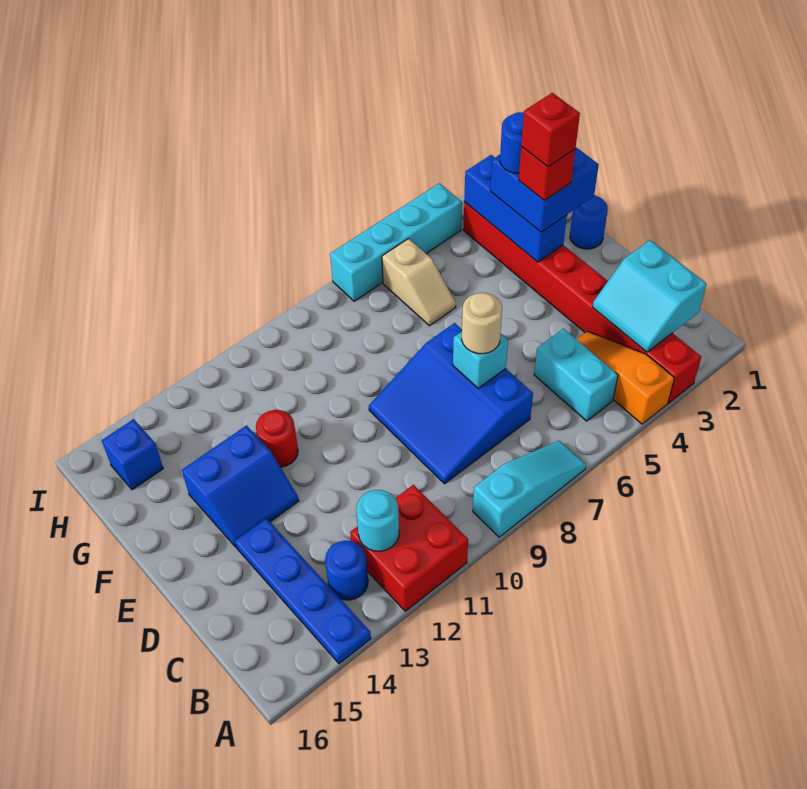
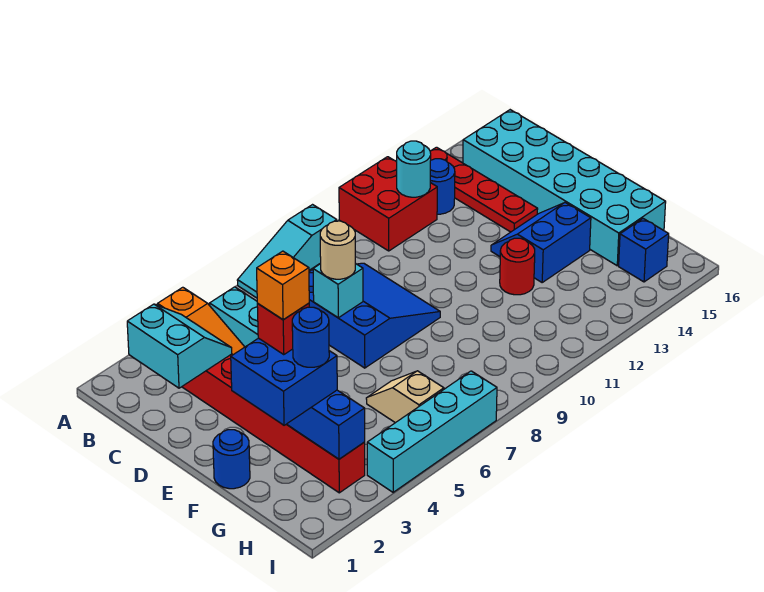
blue 1x4 plate [235,518,371,664] -> red 1x4 plate [430,147,538,232]
none -> cyan 2x6 brick [463,110,666,266]
red 1x1 brick [521,93,580,167] -> orange 1x1 brick [257,251,309,320]

